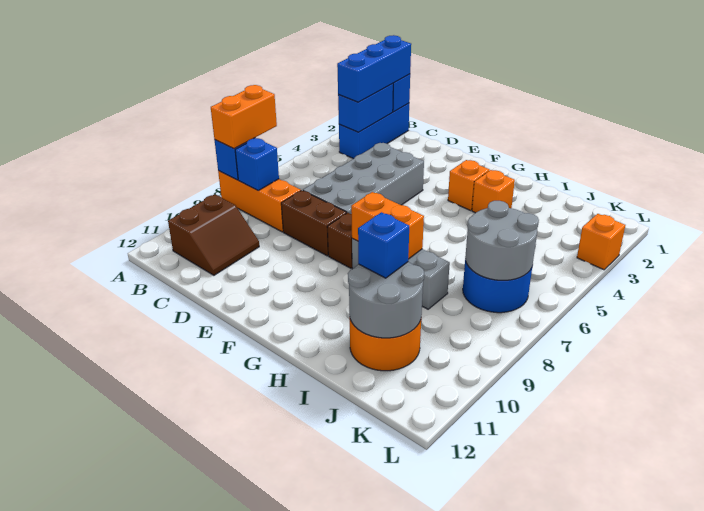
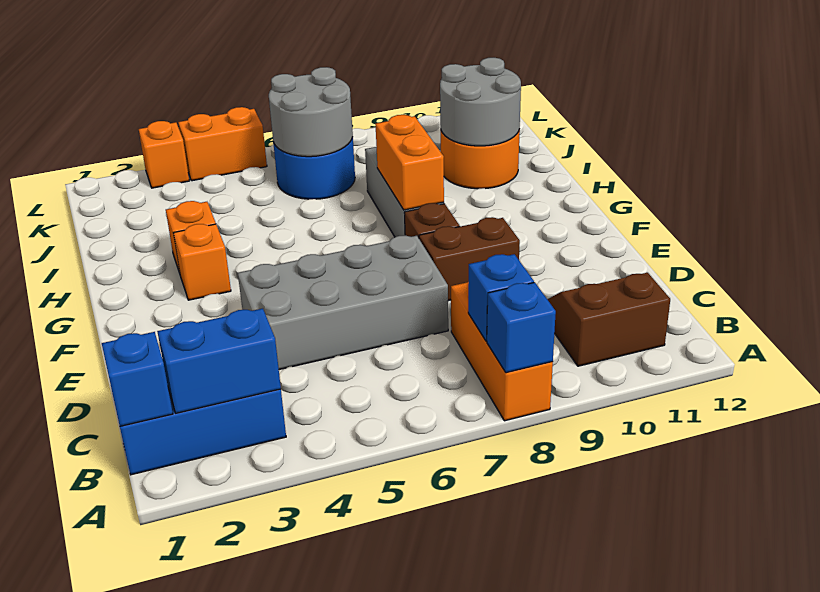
orange 1x2 brick [211,85,277,149] -> orange 1x2 brick moved to [178,107,267,181]
blue 1x3 brick [337,35,411,102] -> none
brown 1x2 brick [281,190,347,256] -> brown 1x2 brick turned to [419,217,520,301]
blue 1x1 brick [358,212,409,278] -> none

